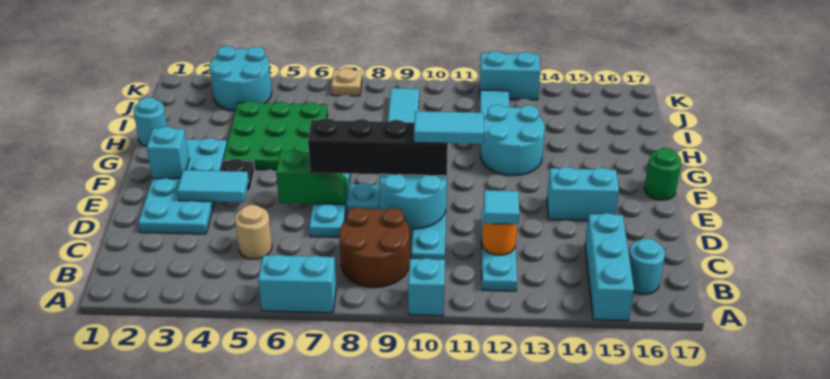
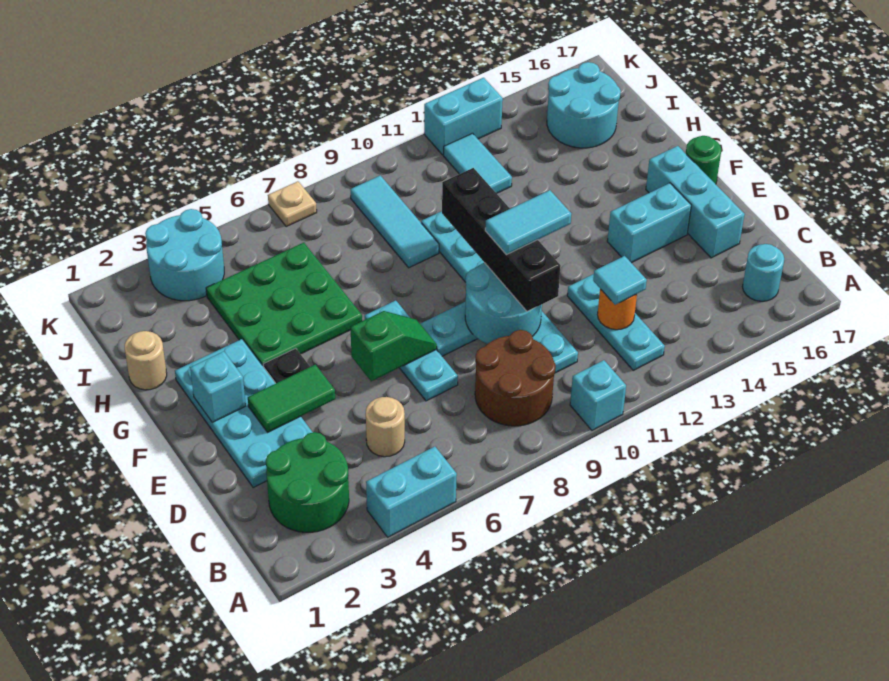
cyan 1x2 brick [258,255,336,313] -> cyan 1x2 brick moved to [366,447,457,537]
cyan 1x3 brick [585,213,634,321] -> cyan 1x3 brick moved to [646,146,745,258]
none -> green 2x2 round brick [266,432,349,532]
cyan 1x2 tile [177,170,249,202] -> green 1x2 tile [248,365,335,432]
black 1x4 brick [308,118,448,176] -> black 1x4 brick turned to [442,168,561,311]
cyan 2x2 round brick [480,105,545,176] -> cyan 2x2 round brick moved to [547,62,621,148]
cyan 1x1 round brick [133,97,167,146] -> tan 1x1 round brick [125,331,167,390]

